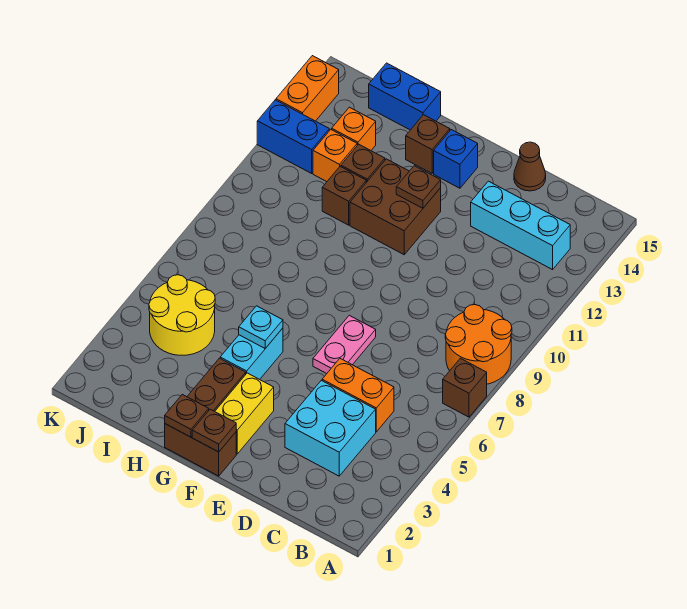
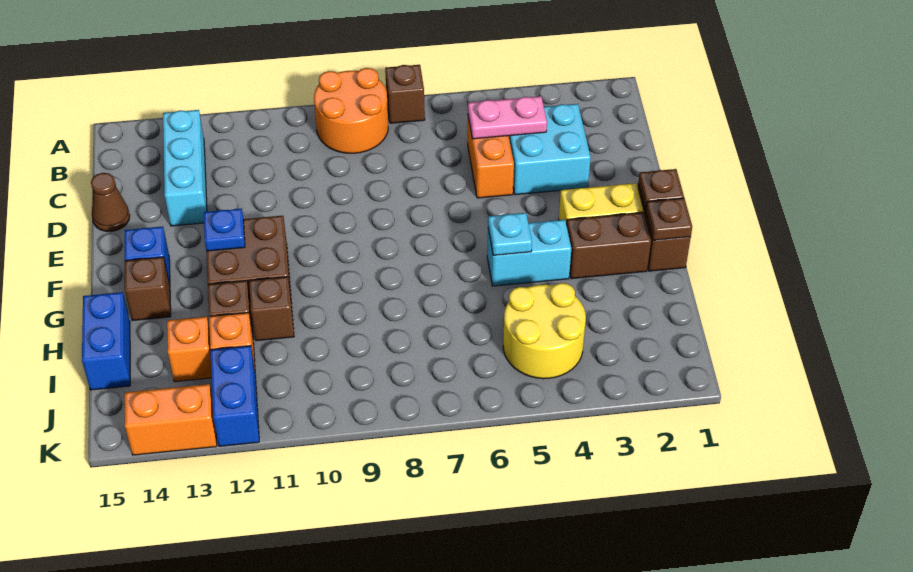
pink 1x2 plate [313,315,376,374] -> pink 1x2 plate moved to [468,96,547,139]
brown 1x1 plate [396,166,441,208] -> blue 1x1 plate [204,209,245,251]

